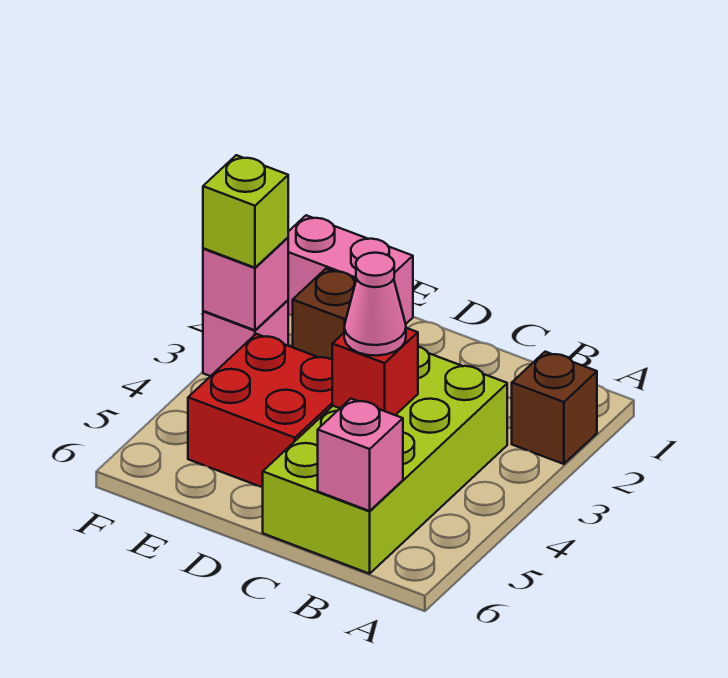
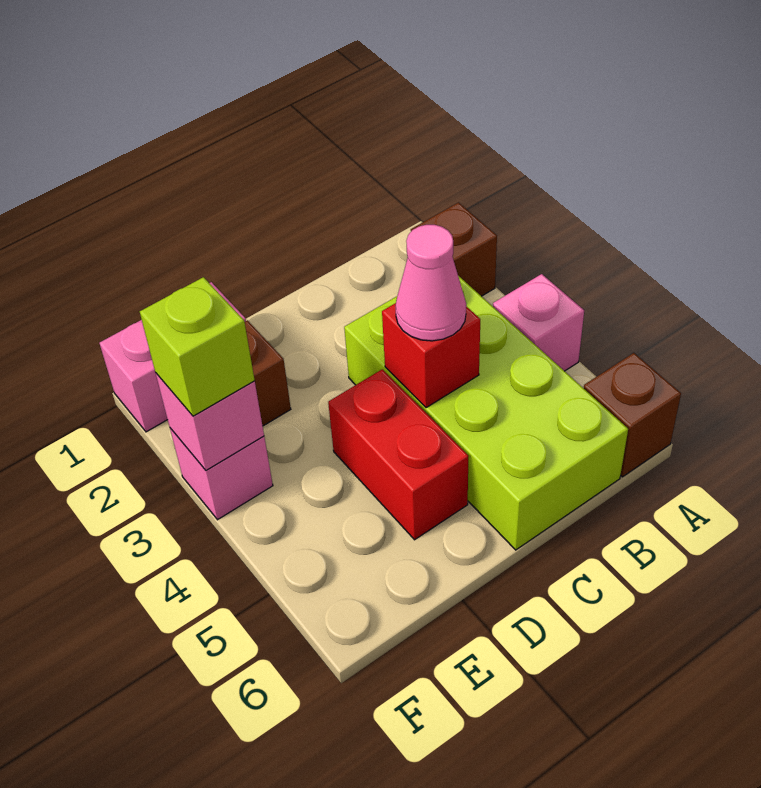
none -> brown 1x1 brick [584,353,681,477]
pink 1x1 brick [318,399,403,511] -> pink 1x1 brick moved to [493,274,584,371]
red 2x2 brick [188,334,333,487] -> red 1x2 brick [328,369,469,540]

